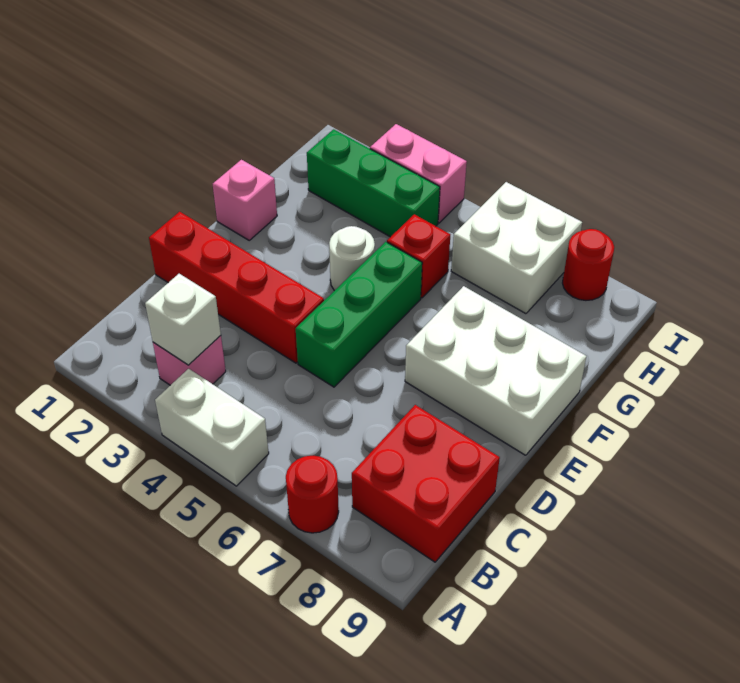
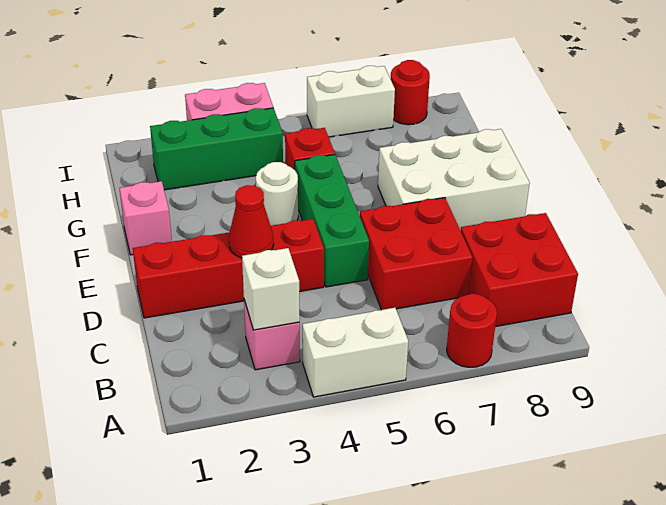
none -> red 2x2 brick [360,198,473,310]
none -> red 1x1 cone [229,185,274,258]
white 2x2 brick [451,182,582,314] -> white 1x2 brick [307,66,395,137]

